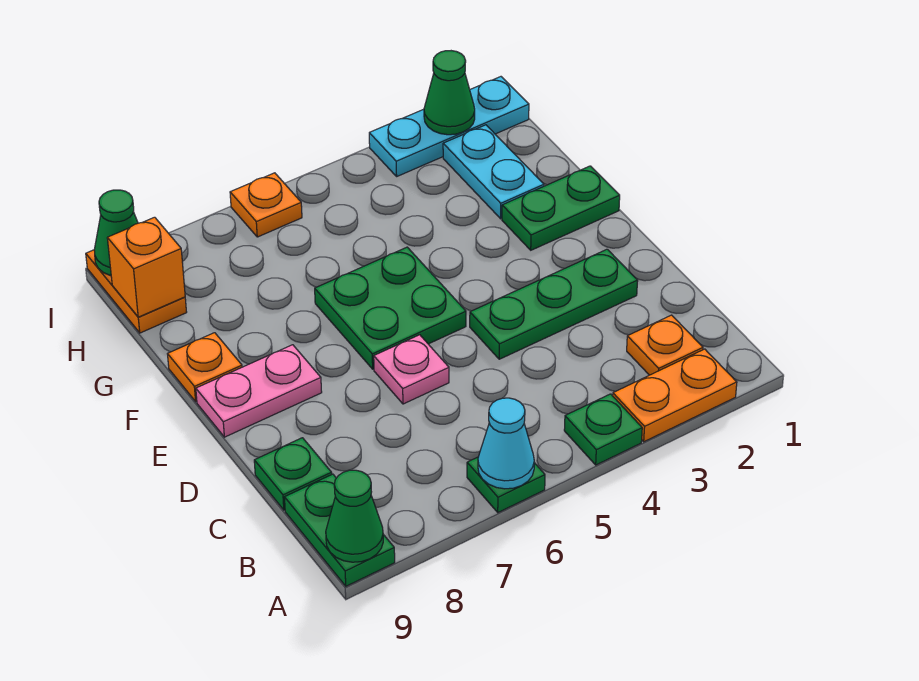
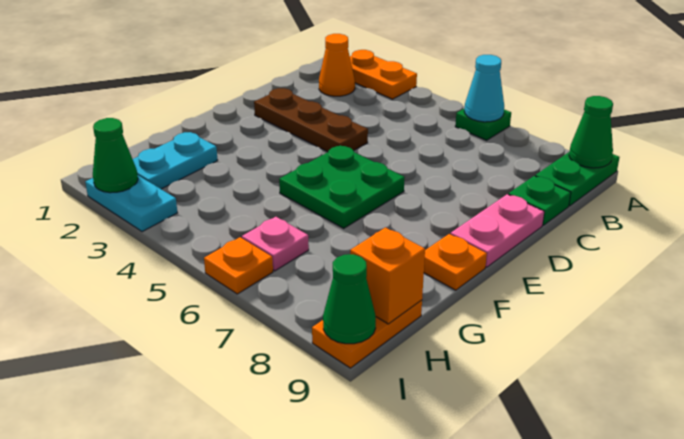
green 1x1 plate [564,394,642,465] -> none
orange 1x1 plate [627,315,703,375] -> orange 1x1 cone [319,34,355,96]
green 1x3 plate [470,249,638,359] -> brown 1x3 plate [254,88,368,152]
pink 1x1 plate [374,335,449,404] -> pink 1x1 plate moved to [242,217,309,271]
pink 1x2 plate [196,345,322,437] -> pink 1x2 plate turned to [451,194,544,267]
green 1x2 plate [502,166,620,250] -> none
cyan 1x3 plate [369,77,529,176] -> cyan 1x2 plate [85,175,177,232]

